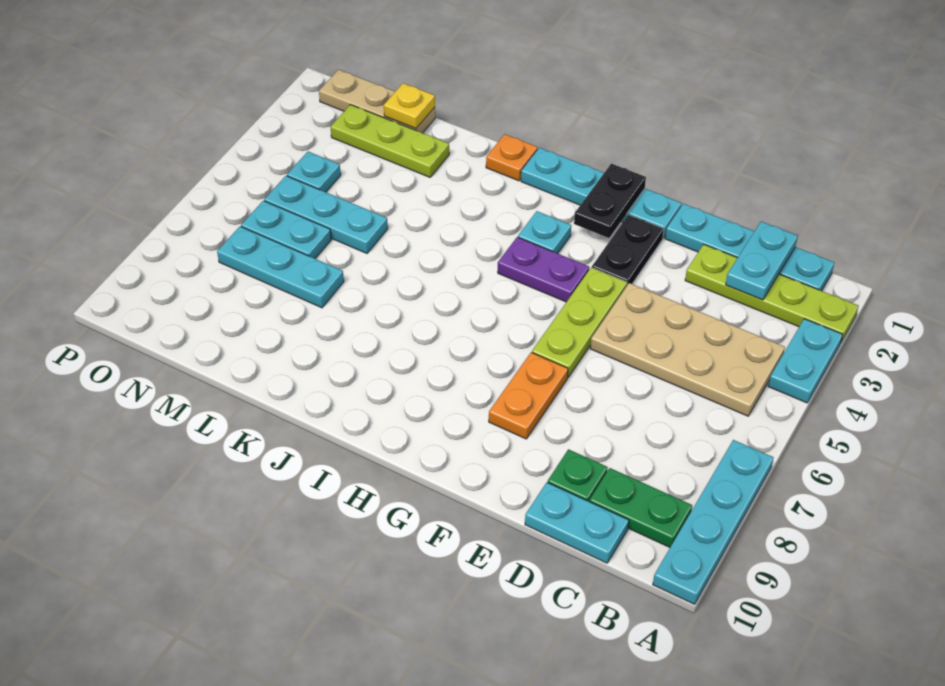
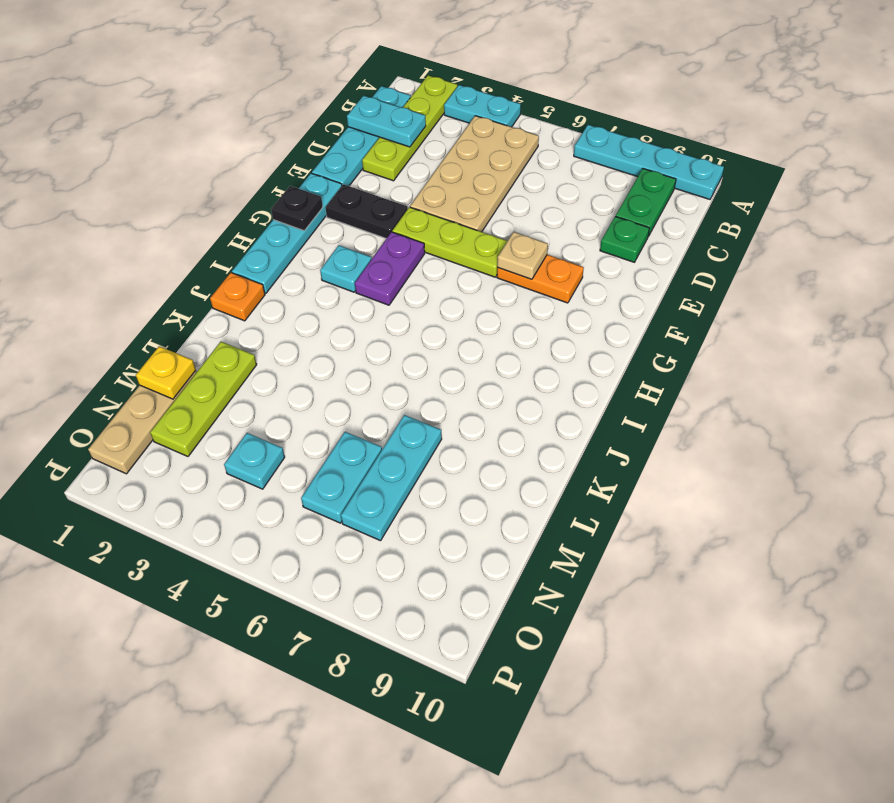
cyan 1x2 plate [525,482,629,563] -> none
none -> tan 1x1 plate [497,232,548,279]
black 1x2 plate [574,164,646,238] -> black 1x1 plate [271,186,323,231]
cyan 1x3 plate [264,176,388,253] -> none

